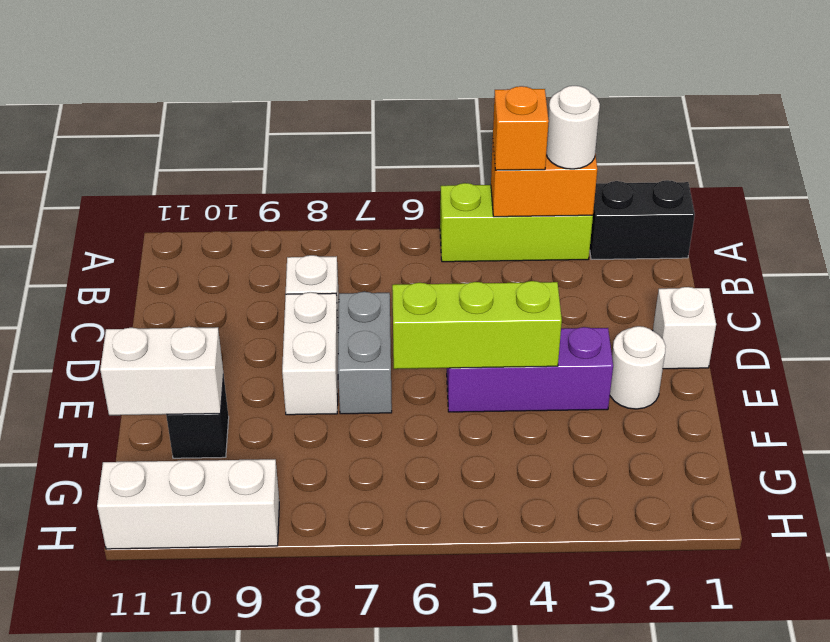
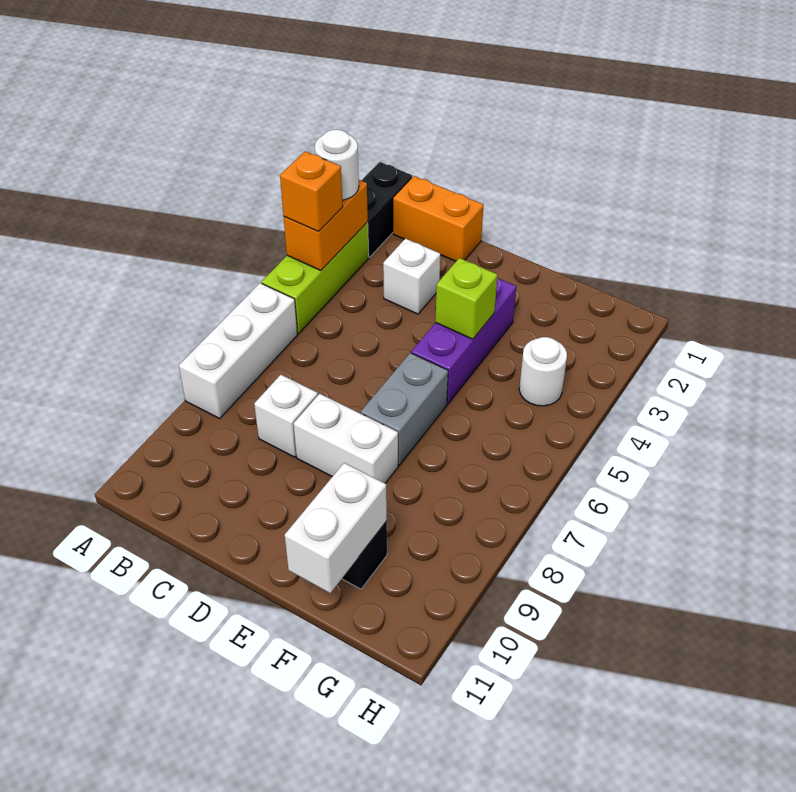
none -> orange 1x2 brick [393,176,484,261]
white 1x1 brick [653,287,716,369] -> white 1x1 brick moved to [383,239,440,314]
grey 1x2 brick [338,292,392,414] -> grey 1x2 brick turned to [361,353,448,465]
white 1x1 round brick [610,326,666,409] -> white 1x1 round brick moved to [519,337,567,406]
lime 1x3 brick [392,281,562,369] -> lime 1x1 brick [435,258,497,339]
white 1x3 brick [97,459,279,549] -> white 1x3 brick moved to [179,283,298,418]

